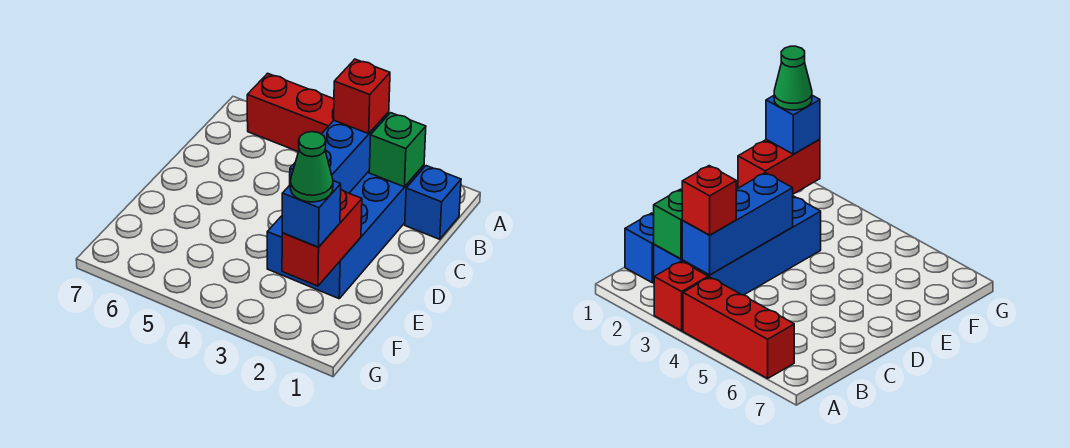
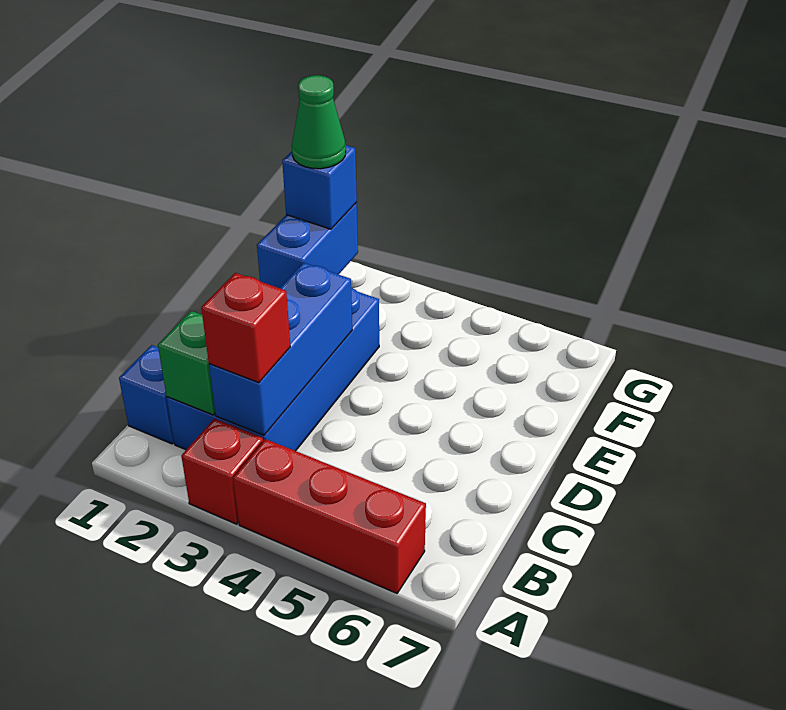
red 1x2 brick [282,190,362,286] -> blue 1x2 brick [257,203,358,288]

